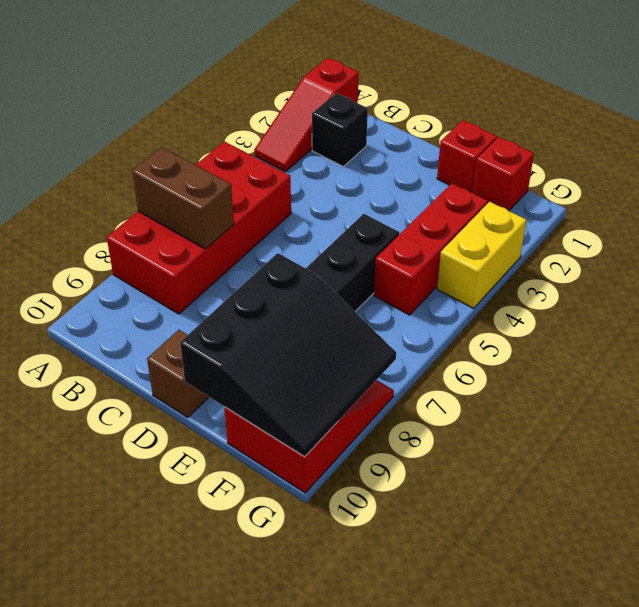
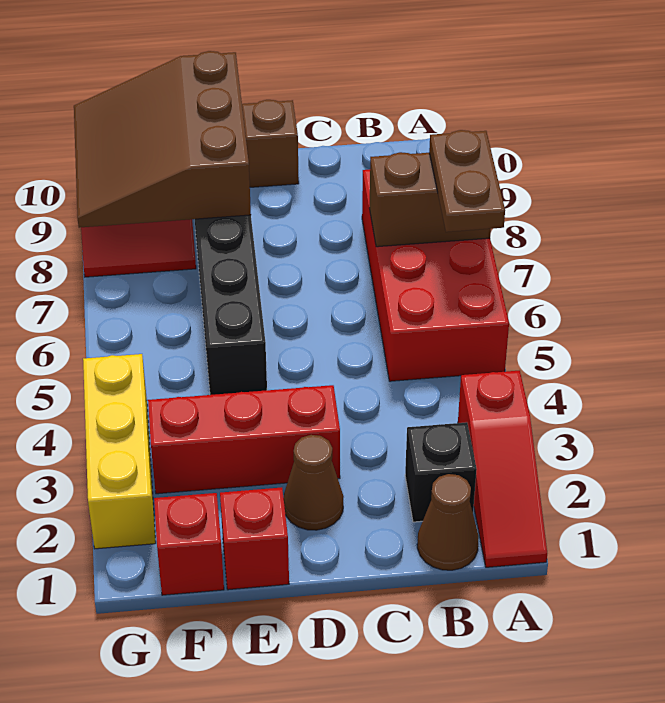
red 1x3 slope [254,58,359,172] -> red 1x3 slope turned to [458,371,547,567]
none -> brown 1x2 plate [429,130,505,232]
none -> brown 1x1 cone [417,474,479,570]
none -> brown 1x1 cone [284,435,344,530]
black 3x3 slope [180,253,396,457] -> brown 3x3 slope [74,51,251,228]
red 1x3 brick [374,183,488,315] -> red 1x3 brick turned to [148,385,340,494]
yellow 1x2 brick [437,202,526,308] -> yellow 1x3 brick [83,354,156,549]

